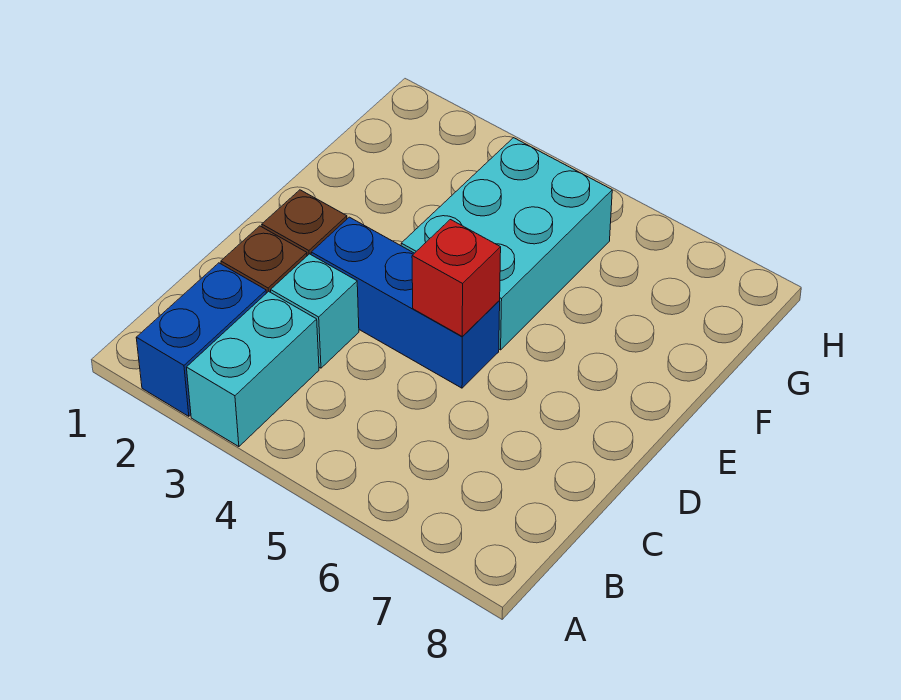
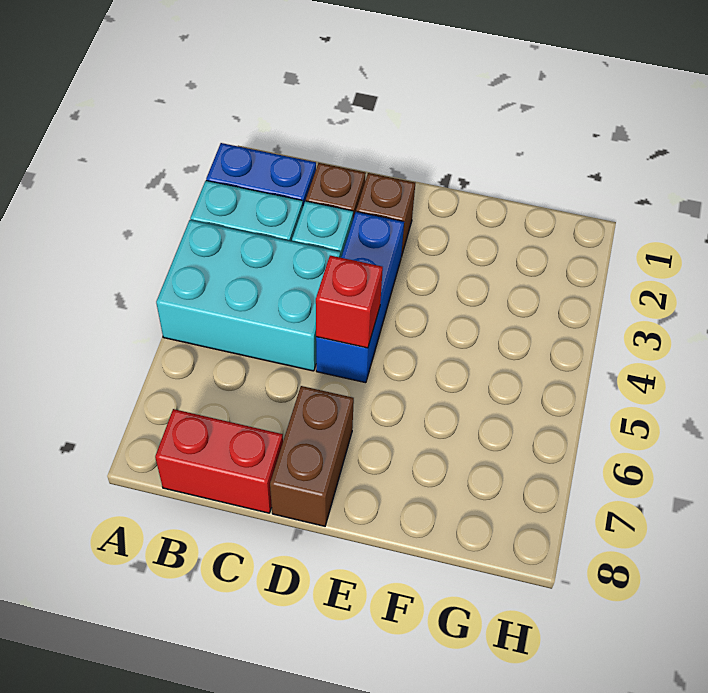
none -> red 1x2 brick [155,409,283,513]
none -> brown 1x2 brick [270,386,354,526]
cyan 2x3 brick [401,138,612,350] -> cyan 2x3 brick moved to [156,220,340,371]

